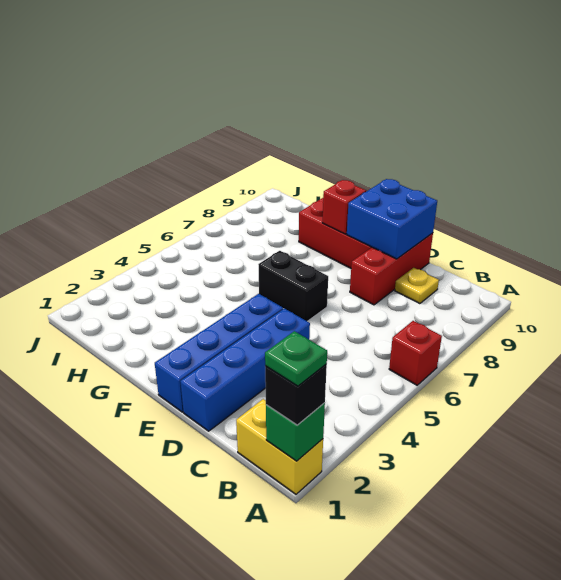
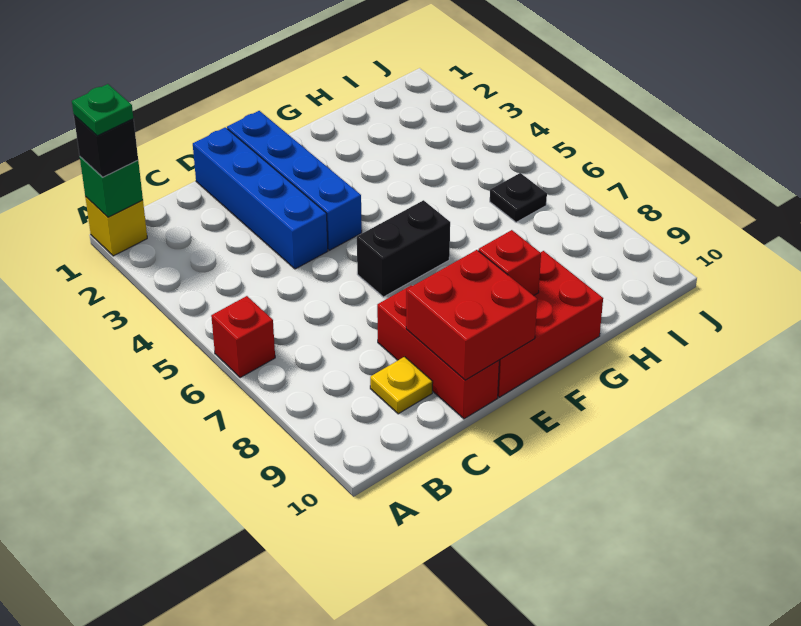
yellow 1x2 brick [236,399,323,494] -> yellow 1x1 brick [85,197,147,256]
blue 2x2 brick [347,179,437,259] -> red 2x2 brick [406,250,537,380]
none -> black 1x1 plate [490,173,547,222]

